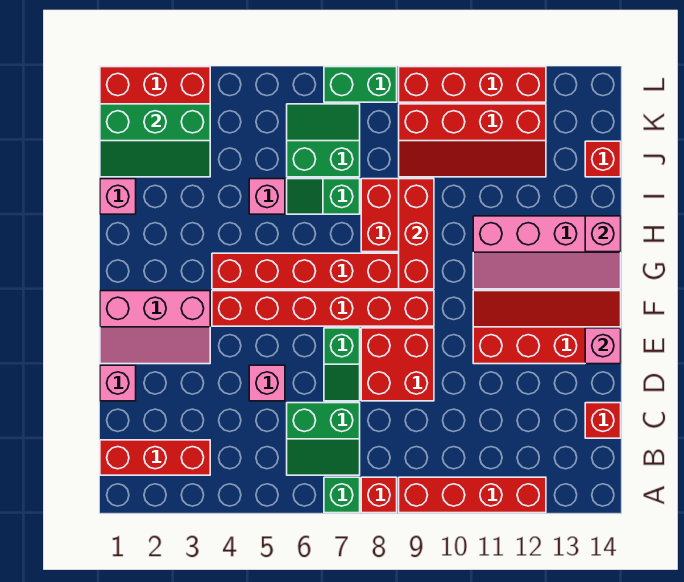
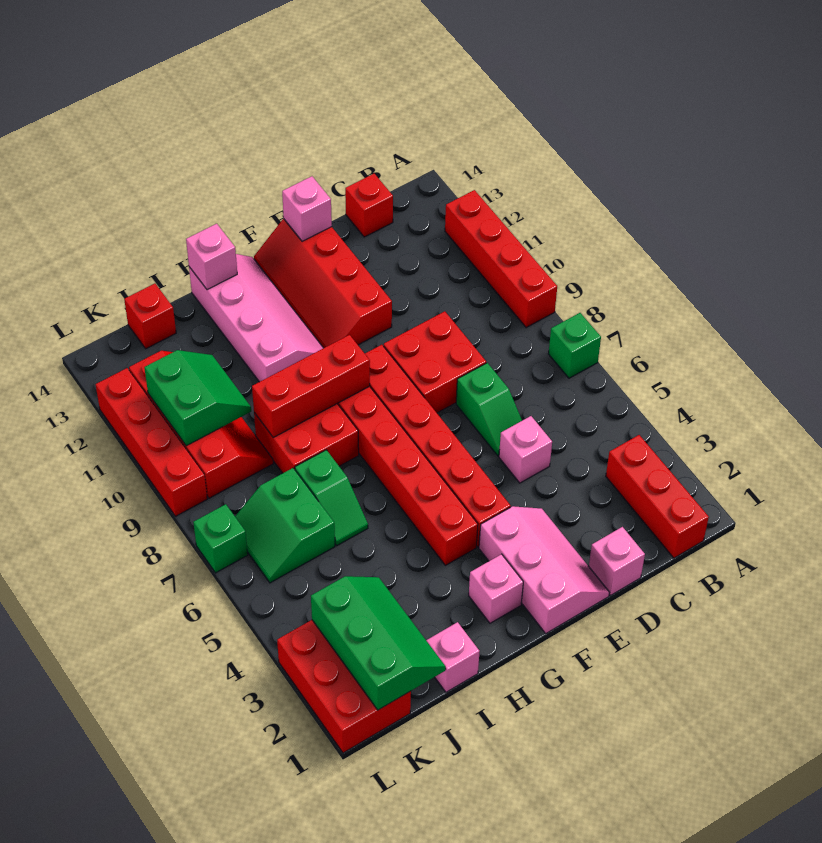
red 1x1 brick [361,477,397,513] -> none
green 2x2 slope [287,403,360,475] -> green 2x2 slope moved to [144,350,251,446]
green 1x2 slope [324,328,360,401] -> green 1x2 slope turned to [456,363,522,456]
pink 1x1 brick [249,179,285,214] -> pink 1x1 brick moved to [469,554,523,623]
green 1x2 brick [324,67,397,102] -> green 1x1 brick [193,504,248,573]

